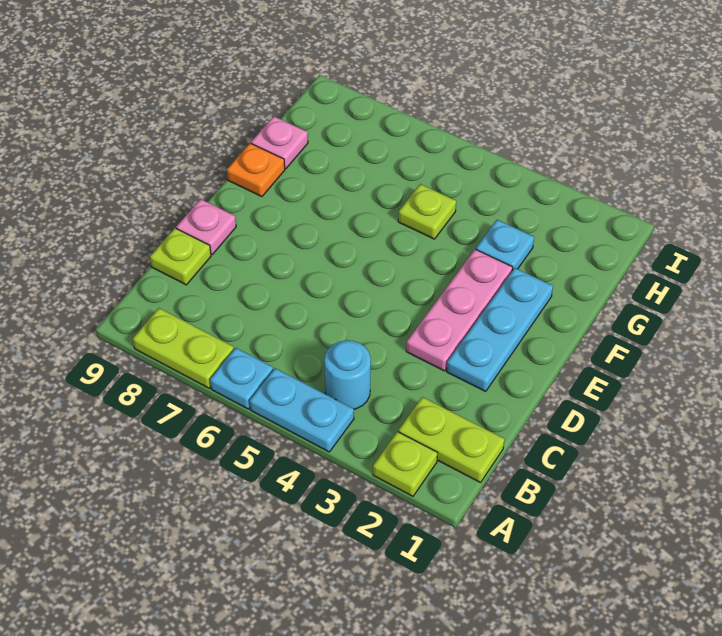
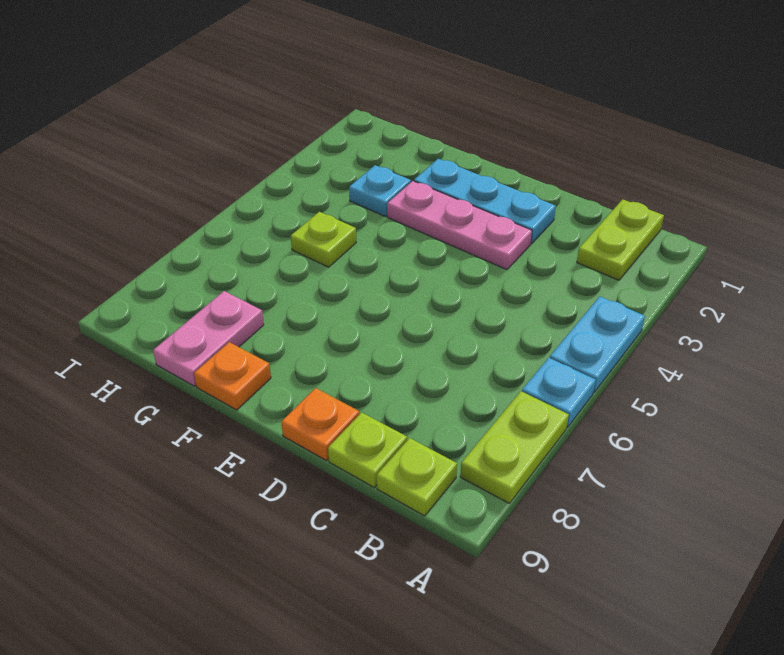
lime 1x1 plate [373,432,437,496] -> lime 1x1 plate moved to [377,438,457,516]
cyan 1x1 round brick [324,340,371,409] -> none
pink 1x1 plate [176,199,236,254] -> orange 1x1 plate [281,388,359,461]
pink 1x1 plate [251,116,308,169] -> pink 1x2 plate [153,291,264,386]

